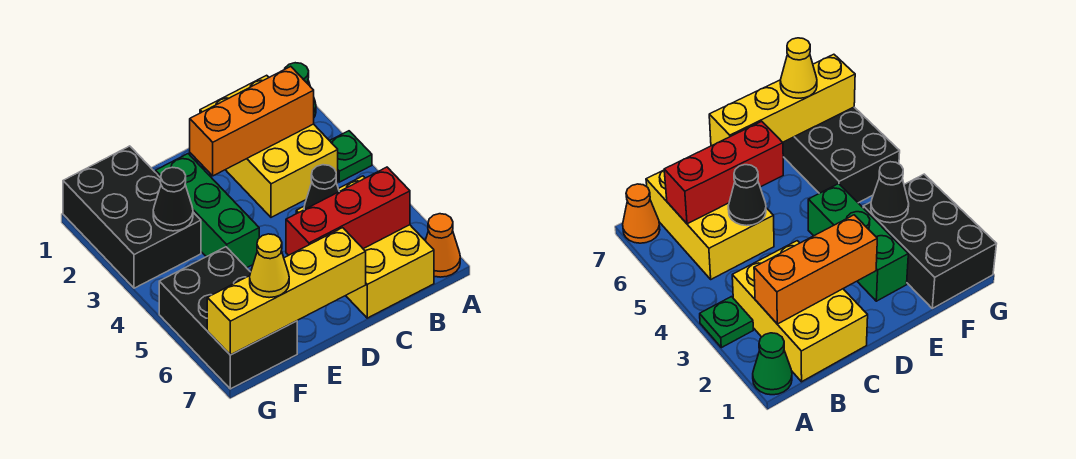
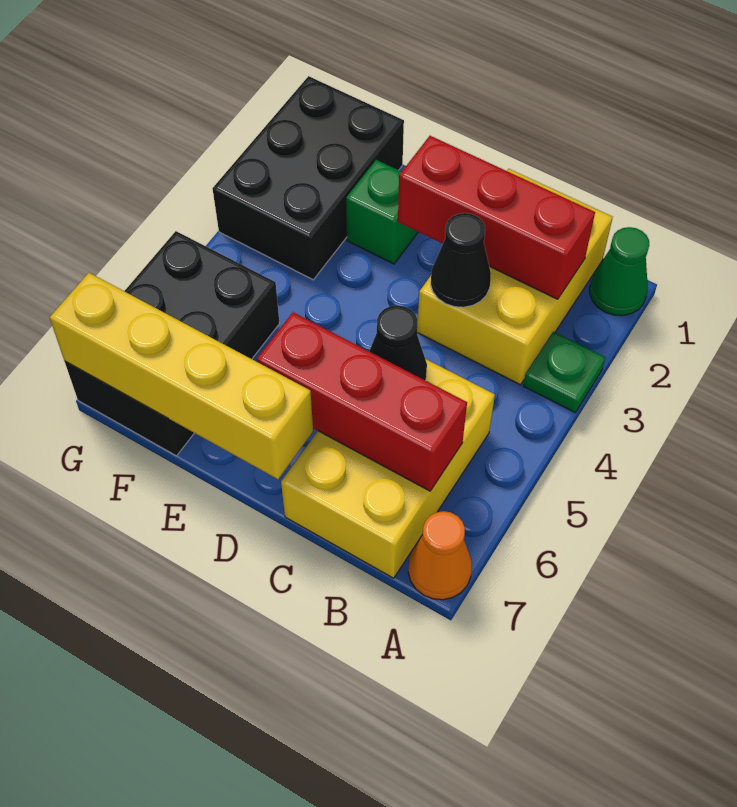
orange 1x3 brick [190,66,314,176] -> red 1x3 brick [398,136,595,299]
green 1x3 brick [156,154,259,268] -> green 1x1 brick [346,160,418,264]
black 1x1 cone [153,167,193,231] -> black 1x1 cone moved to [431,213,491,307]
yellow 1x1 cone [250,234,289,298] -> none

